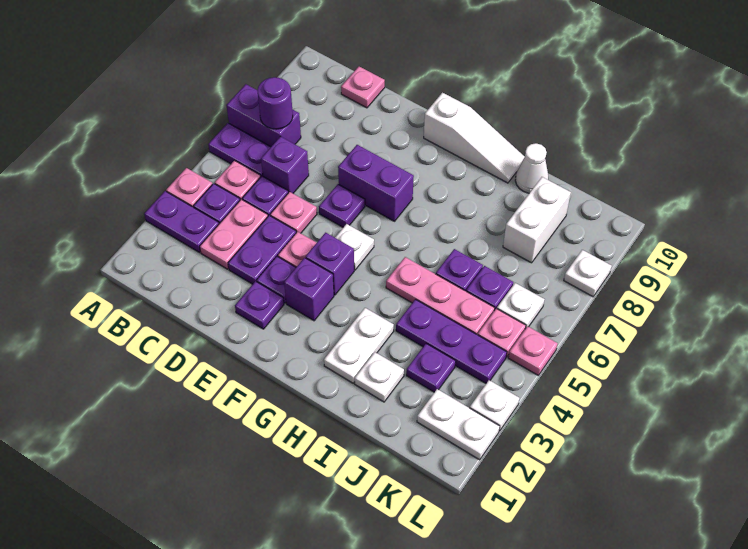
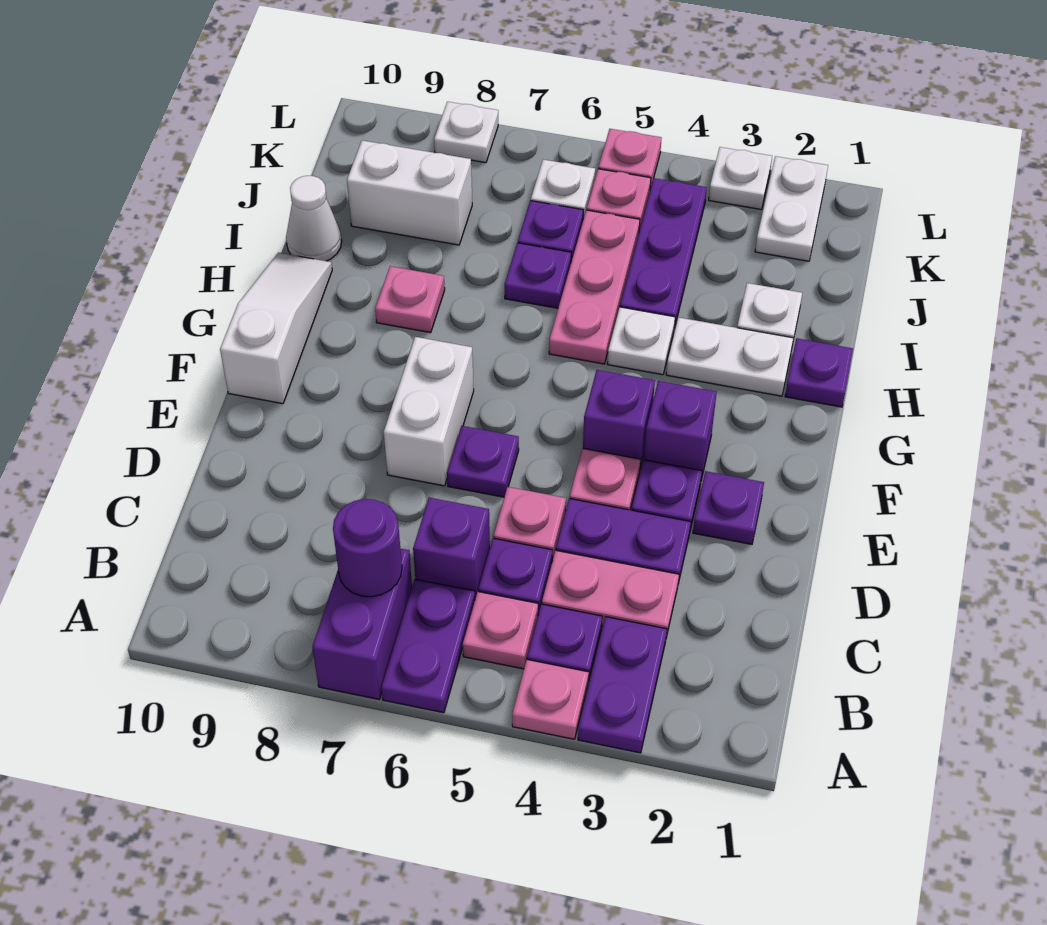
pink 1x1 plate [341,67,385,108] -> pink 1x1 plate moved to [375,266,445,333]
purple 1x2 brick [338,145,414,221] -> white 1x2 brick [384,337,474,486]
white 1x1 plate [335,224,374,270] -> white 1x1 plate moved to [607,307,675,375]
purple 1x1 plate [406,344,456,392] -> purple 1x1 plate moved to [785,339,853,407]

